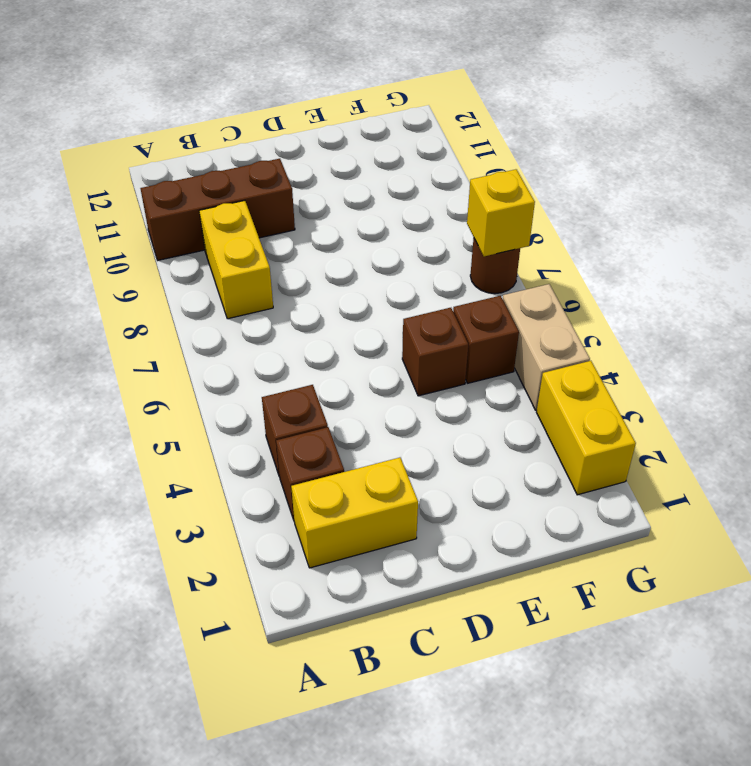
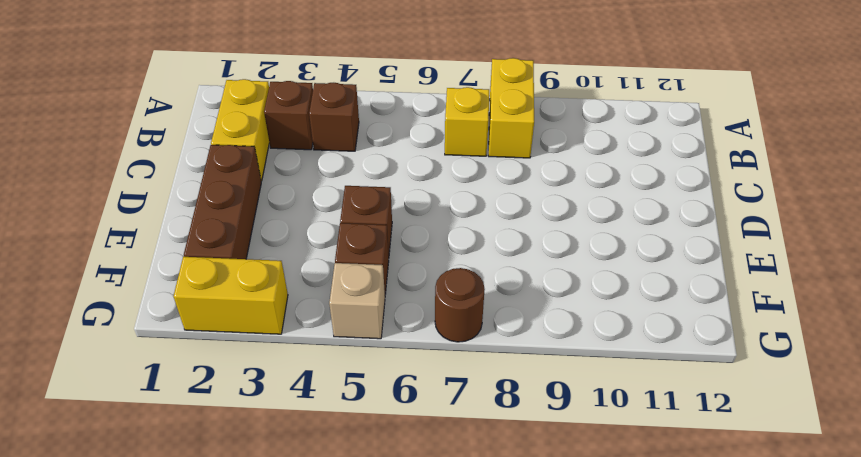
brown 1x3 brick [140,159,295,260] -> brown 1x3 brick moved to [184,145,261,259]
yellow 1x2 brick [199,201,273,319] -> yellow 1x2 brick turned to [489,58,534,158]
tan 1x2 brick [503,284,590,410] -> tan 1x1 brick [329,263,385,339]
yellow 1x1 brick [467,169,535,256] -> yellow 1x1 brick moved to [445,87,489,156]

